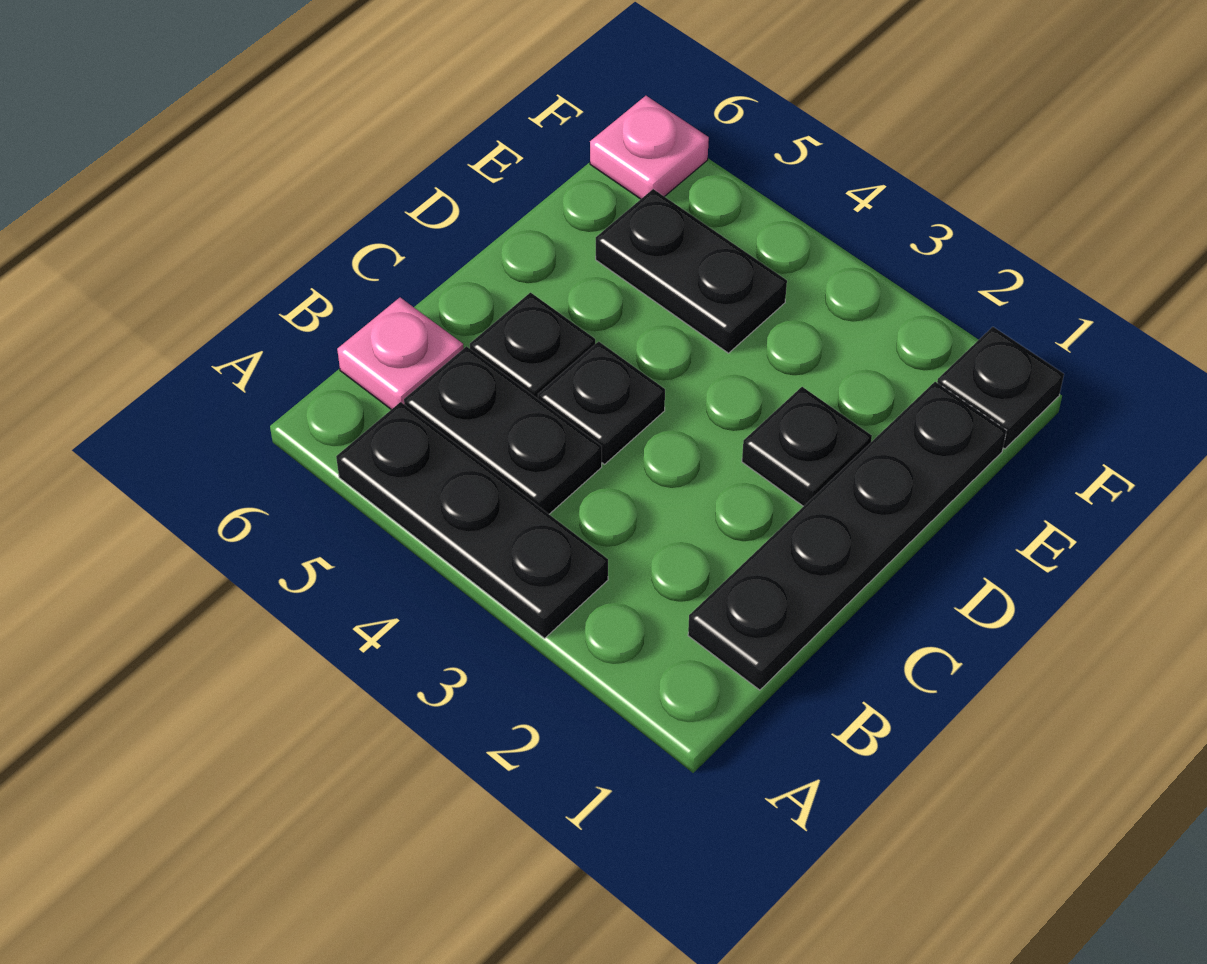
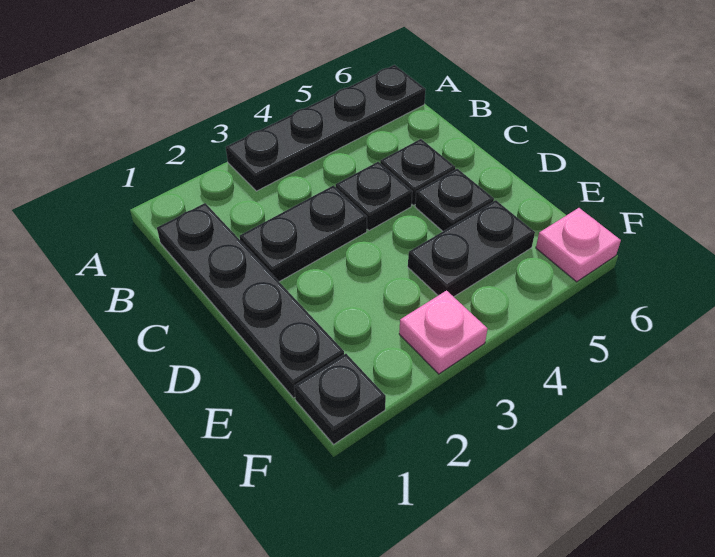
black 1x3 plate [336,402,608,638] -> black 1x4 plate [226,65,426,191]
black 1x2 plate [404,346,602,514] -> black 1x2 plate moved to [240,186,367,282]
pink 1x1 plate [337,298,464,409] -> pink 1x1 plate moved to [399,290,487,374]
black 1x1 plate [742,387,872,506] -> black 1x1 plate moved to [415,169,494,231]

